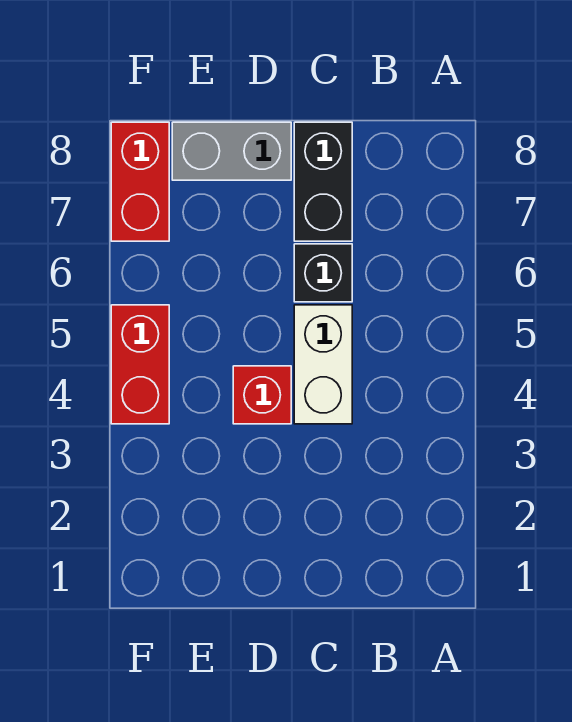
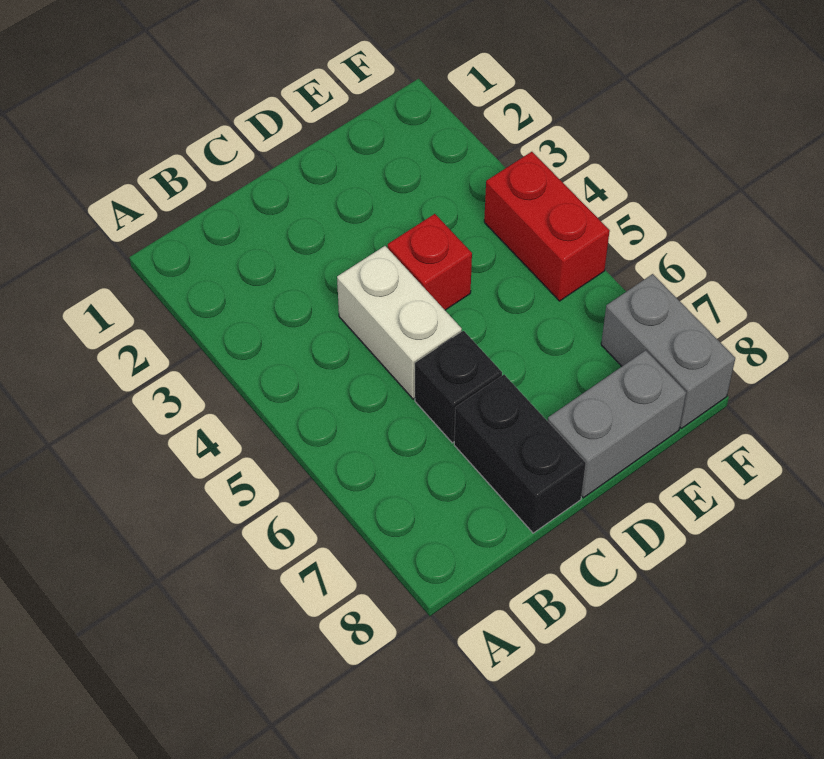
red 1x2 brick [111,122,169,241] -> grey 1x2 brick [601,274,735,428]

